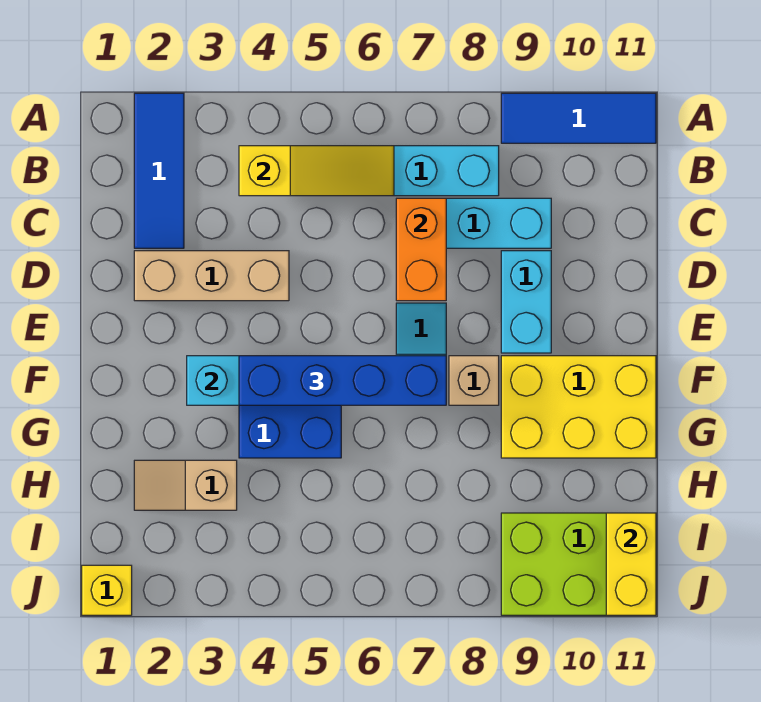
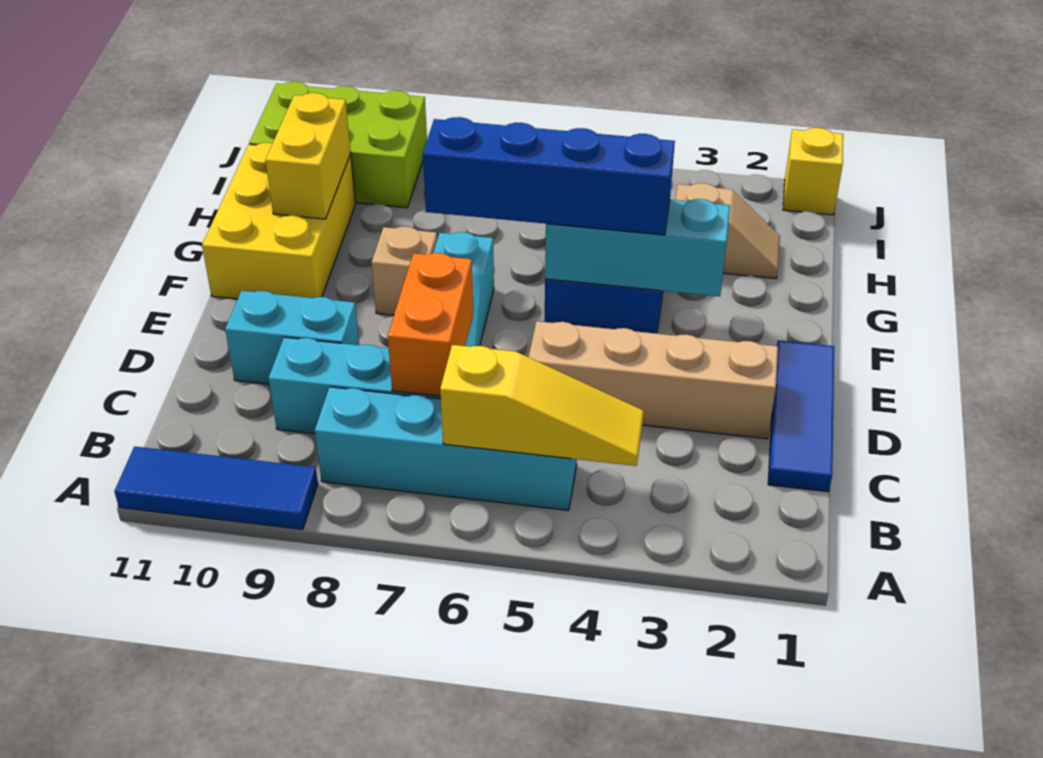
blue 1x3 tile [134,93,184,248] -> blue 1x3 tile moved to [768,340,834,492]
yellow 1x3 slope [239,146,394,196] -> yellow 1x3 slope turned to [440,345,644,466]
tan 1x3 brick [134,251,289,301] -> tan 1x4 brick [529,321,778,439]
cyan 1x2 brick [501,251,551,353] -> cyan 1x2 brick turned to [225,291,359,384]
yellow 2x3 brick [501,356,656,458] -> yellow 2x3 brick turned to [202,143,356,299]
yellow 1x2 brick [606,513,656,615] -> yellow 1x2 brick moved to [265,93,351,219]

